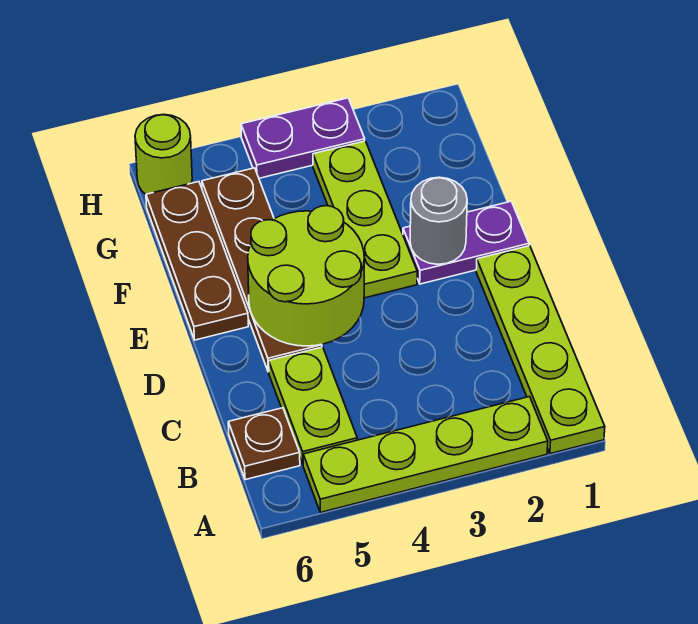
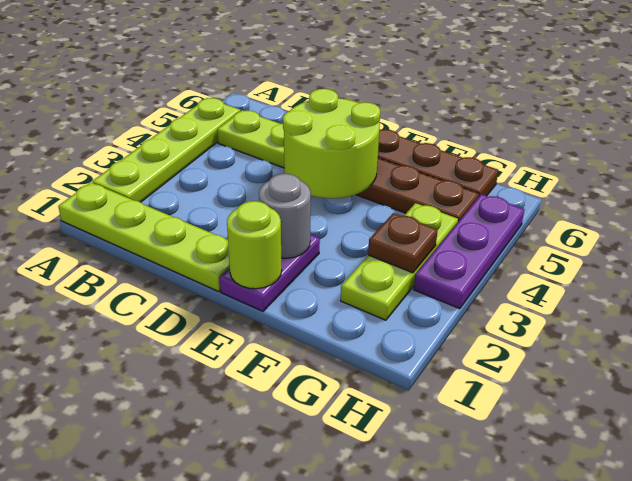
brown 1x1 plate [228,408,300,480] -> brown 1x1 plate moved to [368,213,438,273]
lime 1x3 plate [313,141,417,298] -> lime 1x3 plate turned to [341,203,458,320]
purple 1x2 plate [241,98,365,178] -> purple 1x3 plate [414,194,524,309]
lime 1x1 round brick [135,115,192,194] -> lime 1x1 round brick moved to [227,201,282,289]

